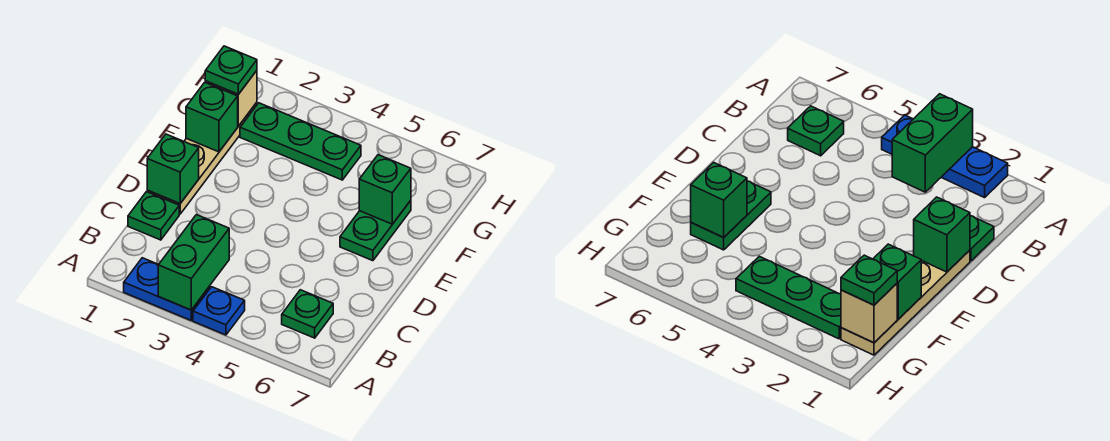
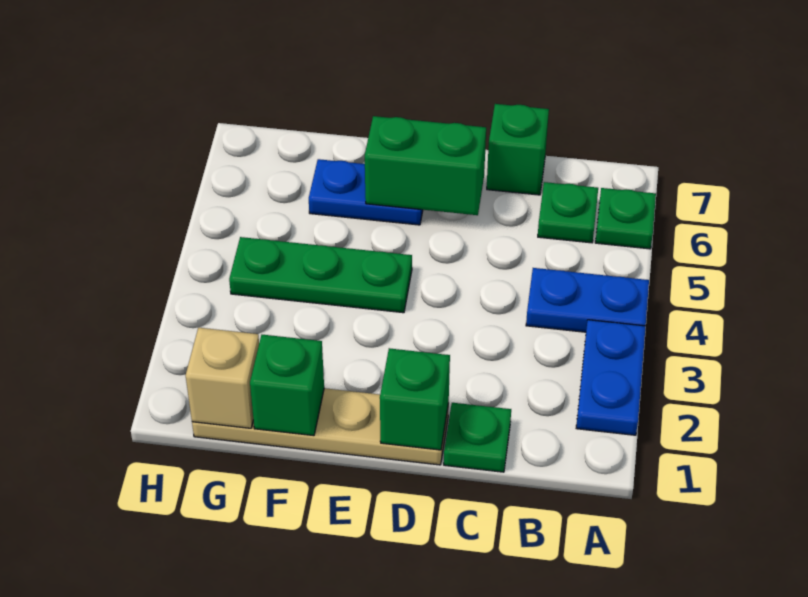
green 1x2 brick [158,215,229,310] -> green 1x2 brick moved to [365,116,486,215]
blue 1x1 plate [193,287,245,335] -> blue 1x2 plate [526,268,649,332]
green 1x2 plate [340,200,411,261] -> blue 1x2 plate [309,159,423,225]
green 1x1 brick [359,155,411,224] -> green 1x1 brick moved to [487,104,549,195]
green 1x1 plate [205,46,257,94] -> green 1x1 plate moved to [595,188,656,249]
green 1x3 plate [240,103,361,180] -> green 1x3 plate turned to [229,237,412,313]

